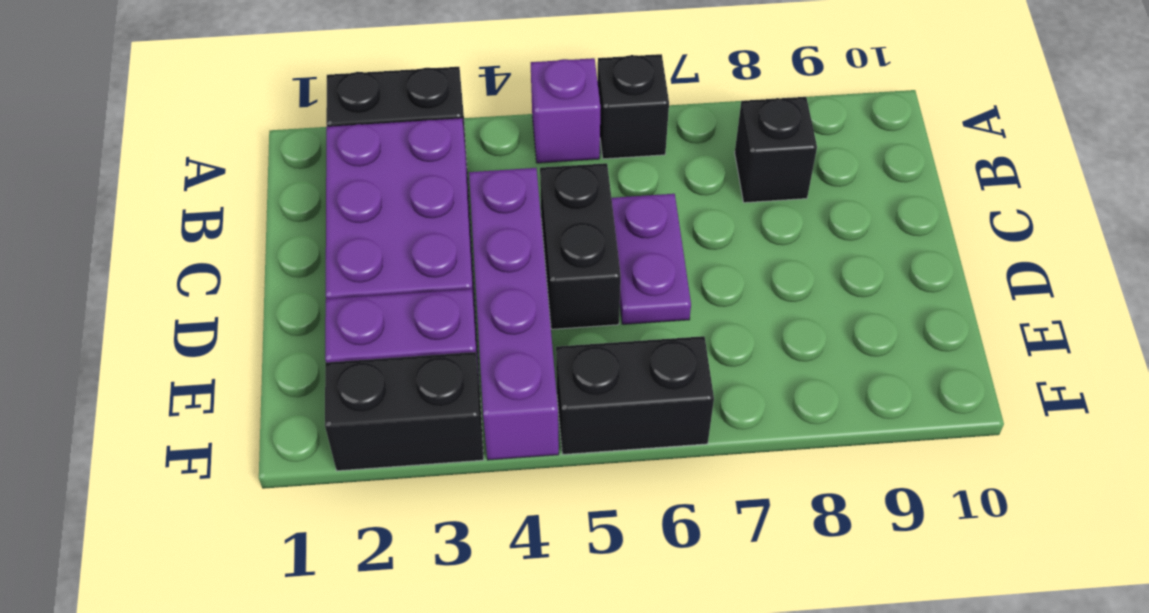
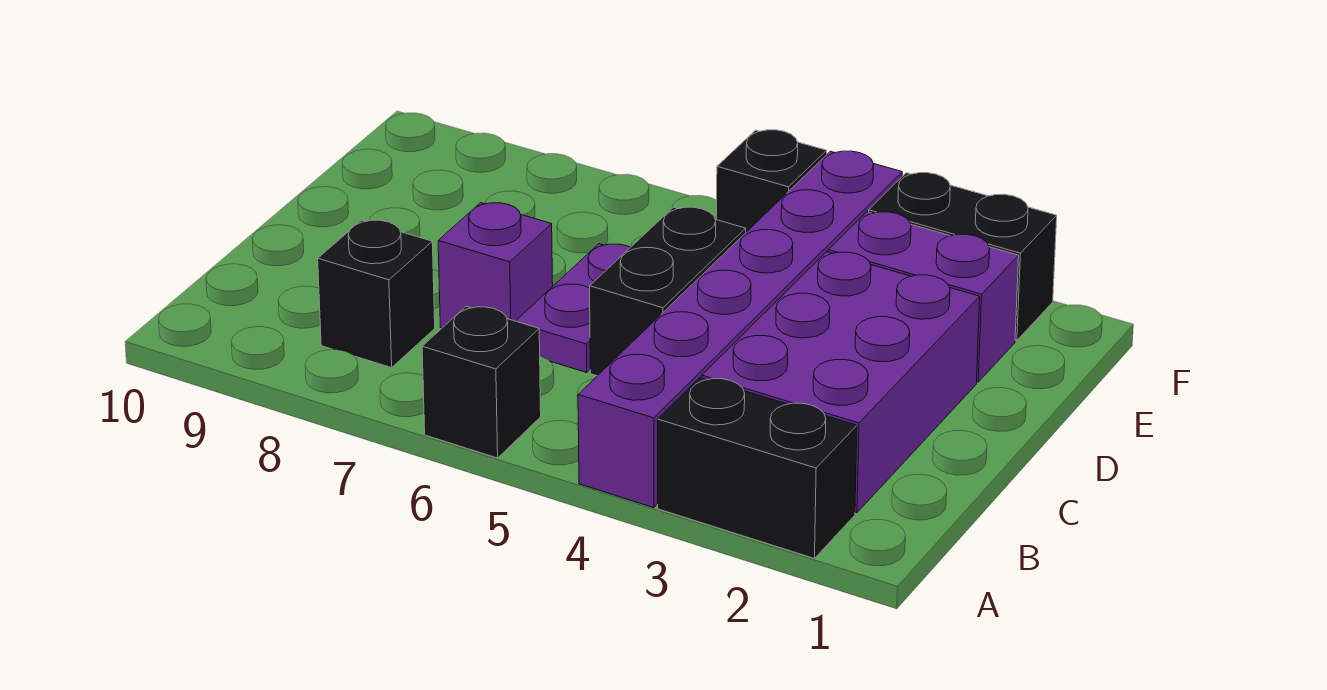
purple 1x1 brick [531,58,601,163] -> purple 1x1 brick moved to [438,203,553,328]
purple 1x4 brick [469,168,559,460] -> purple 1x6 brick [578,151,902,508]
black 1x2 brick [556,336,714,454] -> black 1x1 brick [717,130,827,232]

